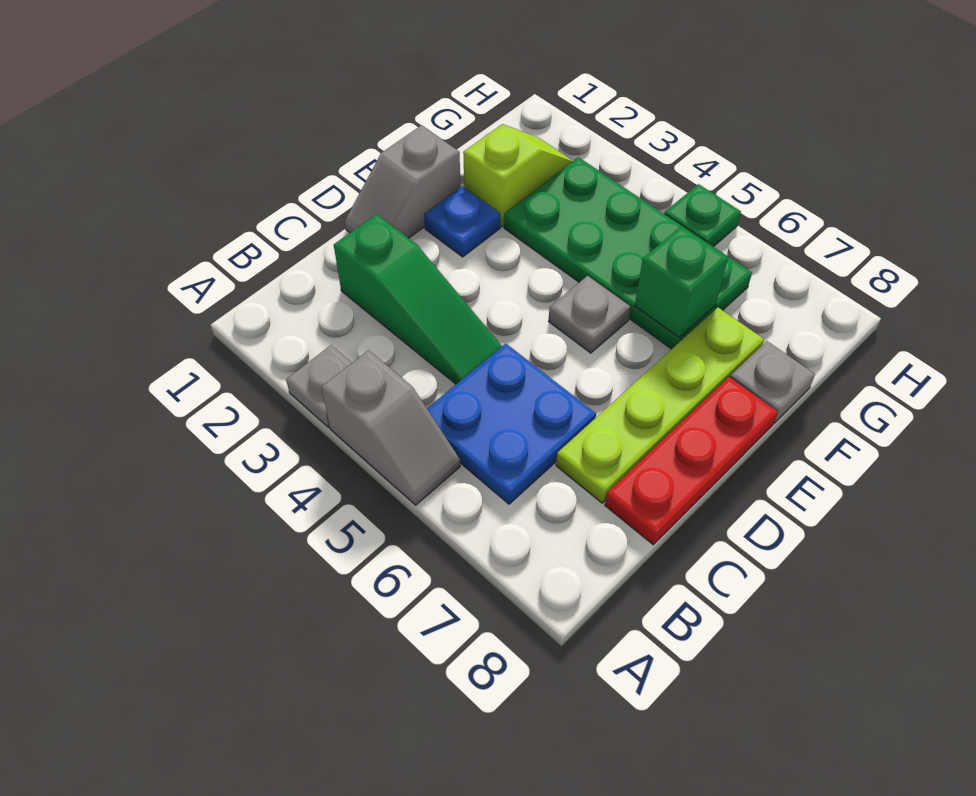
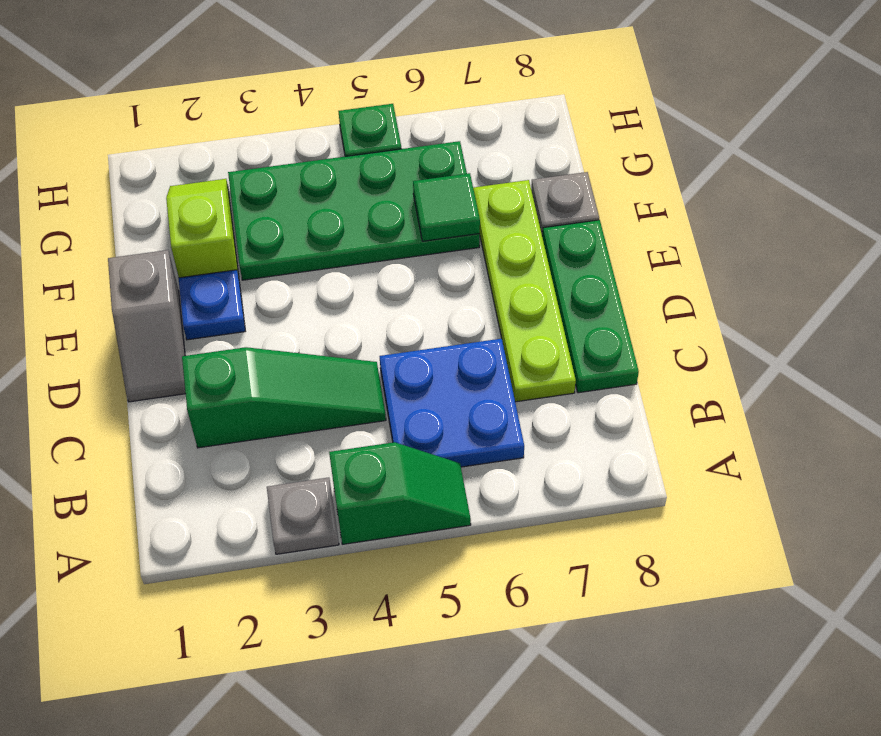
grey 1x2 slope [322,350,460,505] -> green 1x2 slope [329,442,471,544]
red 1x3 plate [605,377,777,545] -> green 1x3 plate [542,220,639,393]
grey 1x1 plate [549,276,630,353] -> none
green 1x1 brick [635,227,728,338] -> green 1x1 tile [413,173,480,241]

